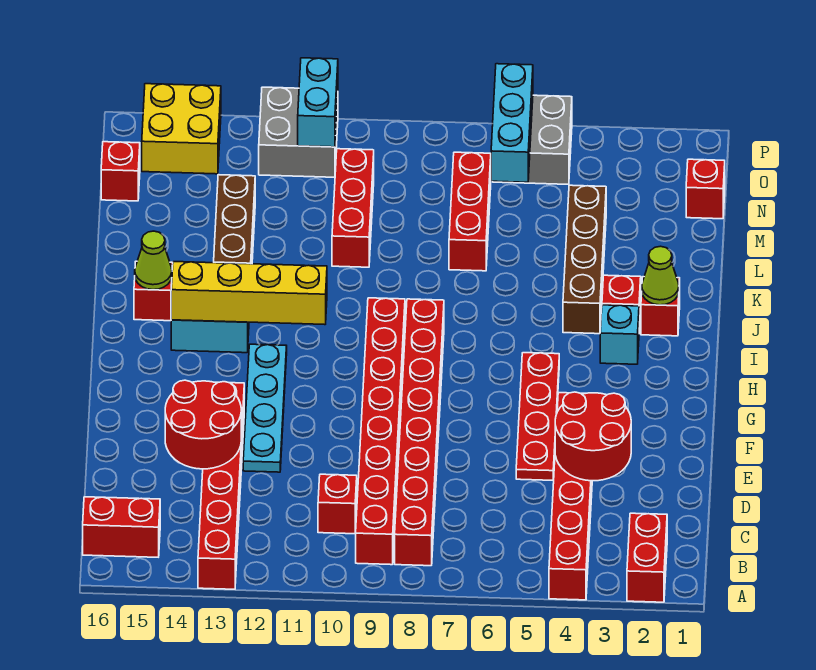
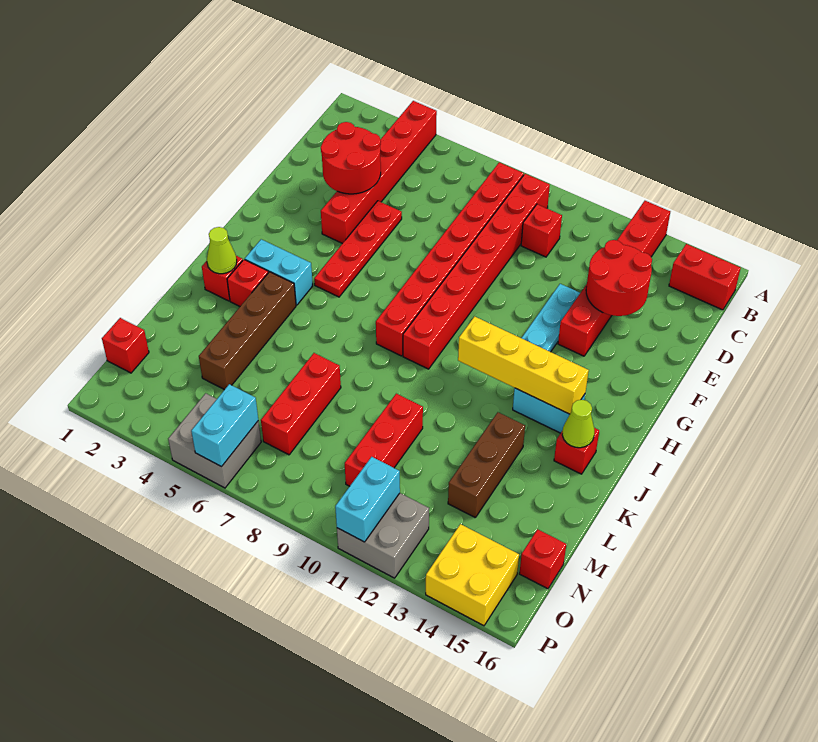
red 1x2 brick [627,513,667,602] -> none
cyan 1x1 brick [600,305,639,364] -> cyan 1x2 brick [245,239,313,305]
cyan 1x3 brick [491,64,533,182] -> cyan 1x2 brick [191,384,258,467]

